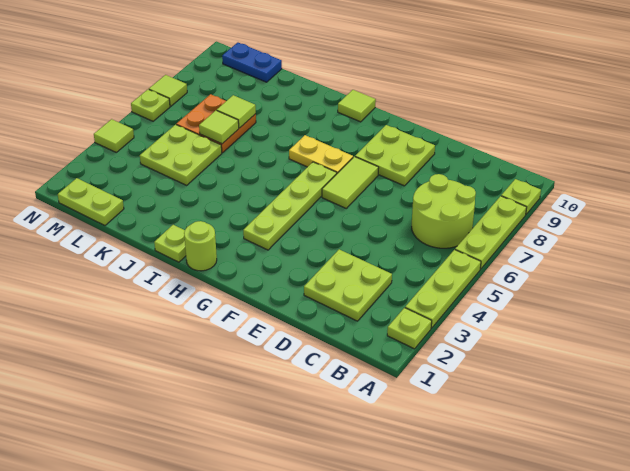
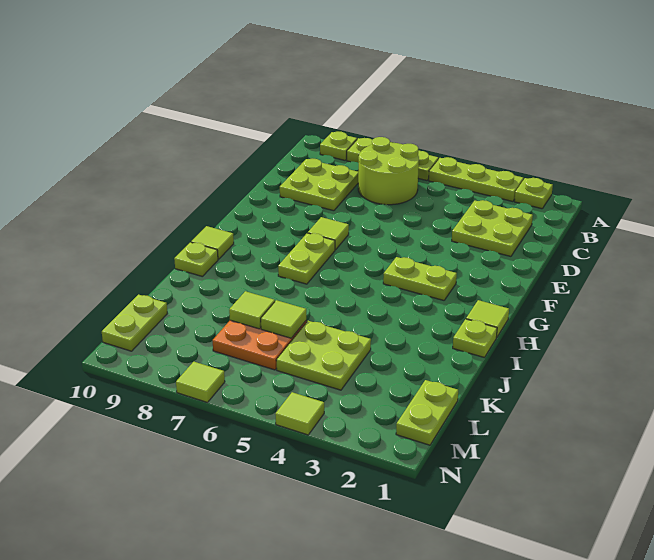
lime 2x2 plate [355,125,435,186] -> lime 2x2 plate moved to [280,159,358,211]
lime 1x2 tile [322,157,379,208] -> lime 1x1 tile [308,217,349,250]
lime 1x4 plate [243,162,337,250] -> lime 1x2 plate [383,257,457,300]
yellow 1x2 plate [289,135,353,173] -> lime 1x2 plate [278,233,335,284]
lime 1x1 round brick [184,221,217,271] -> lime 1x1 tile [466,300,509,338]
blue 1x2 plate [222,43,282,82] -> lime 1x2 plate [102,295,167,351]
lime 1x1 plate [131,89,170,121] -> lime 1x1 plate moved to [174,242,218,277]

